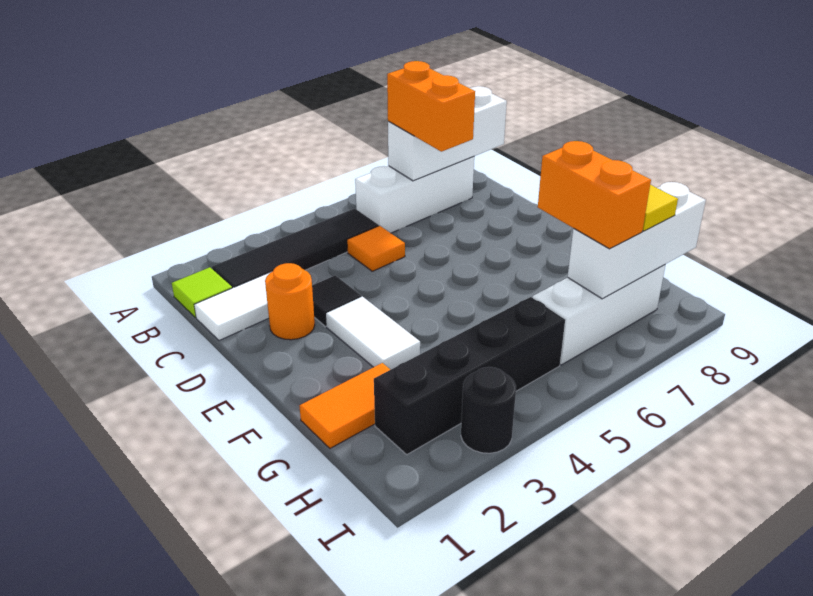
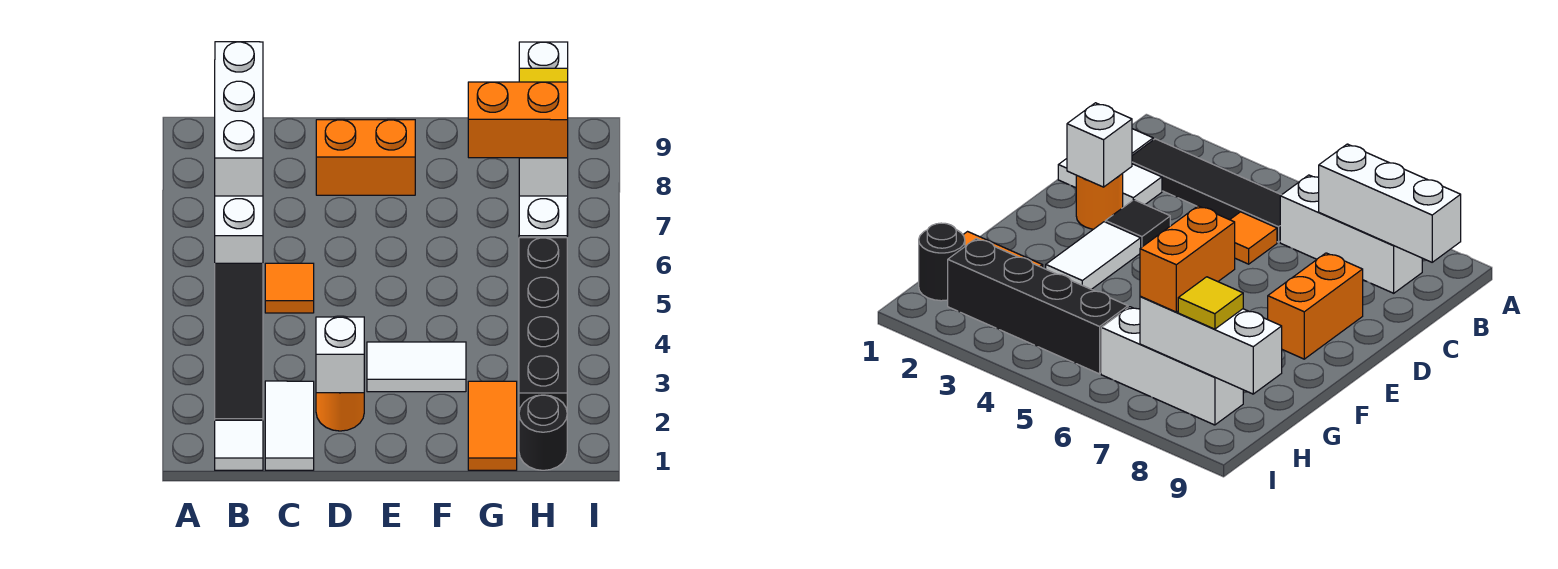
lime 1x1 tile [172,267,232,318] -> white 1x1 tile [215,420,263,470]
orange 1x2 brick [387,61,475,152] -> orange 1x2 brick moved to [316,120,415,195]
none -> white 1x1 brick [316,317,364,393]
black 1x1 round brick [461,367,516,453] -> black 1x1 round brick moved to [519,395,567,470]

